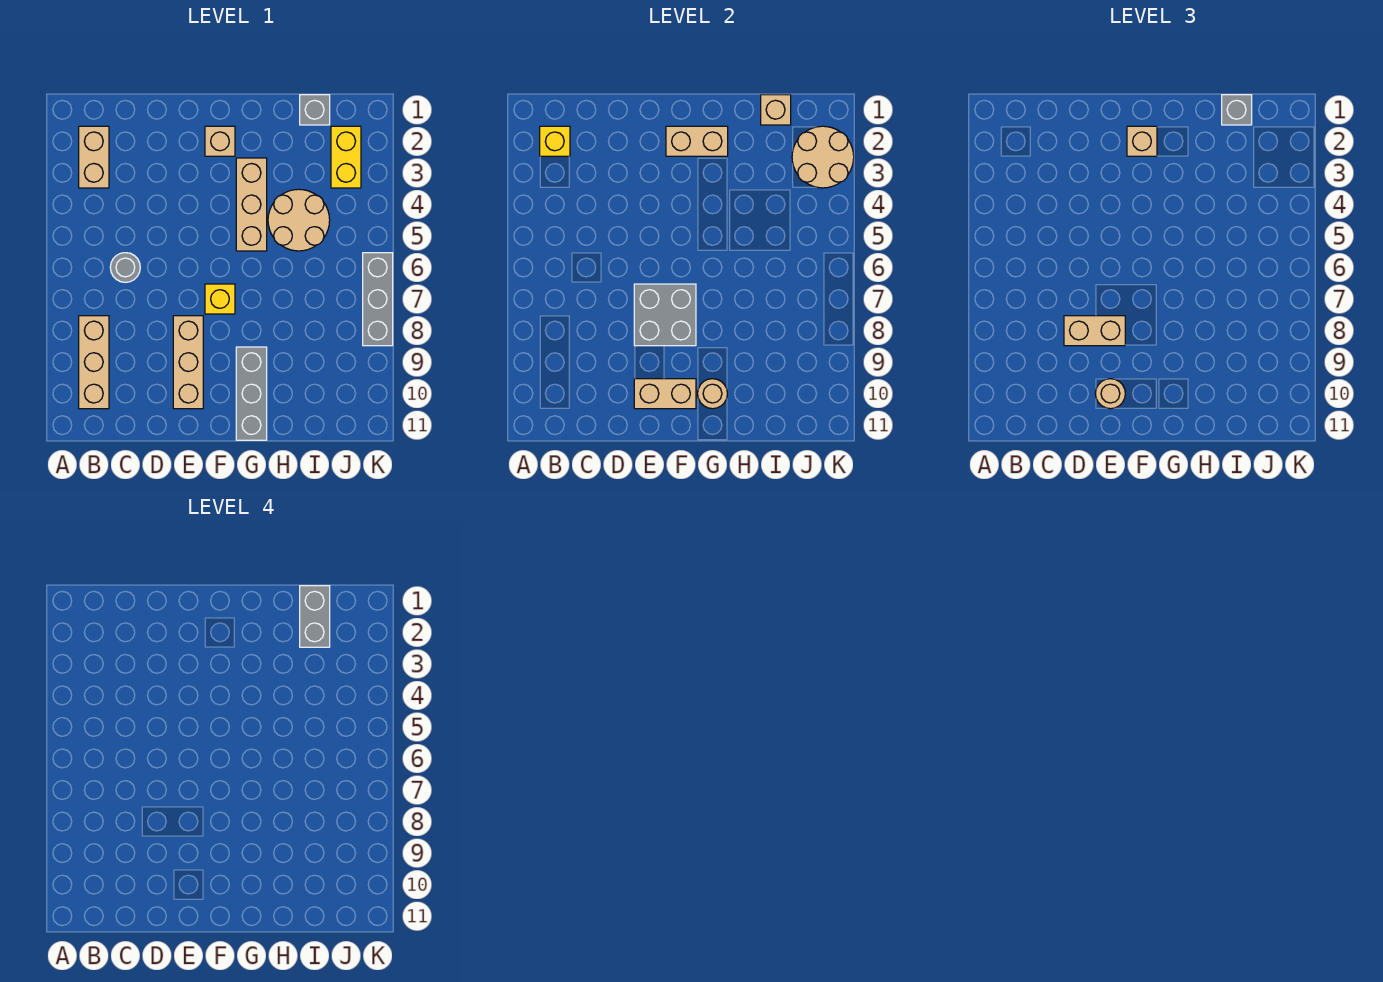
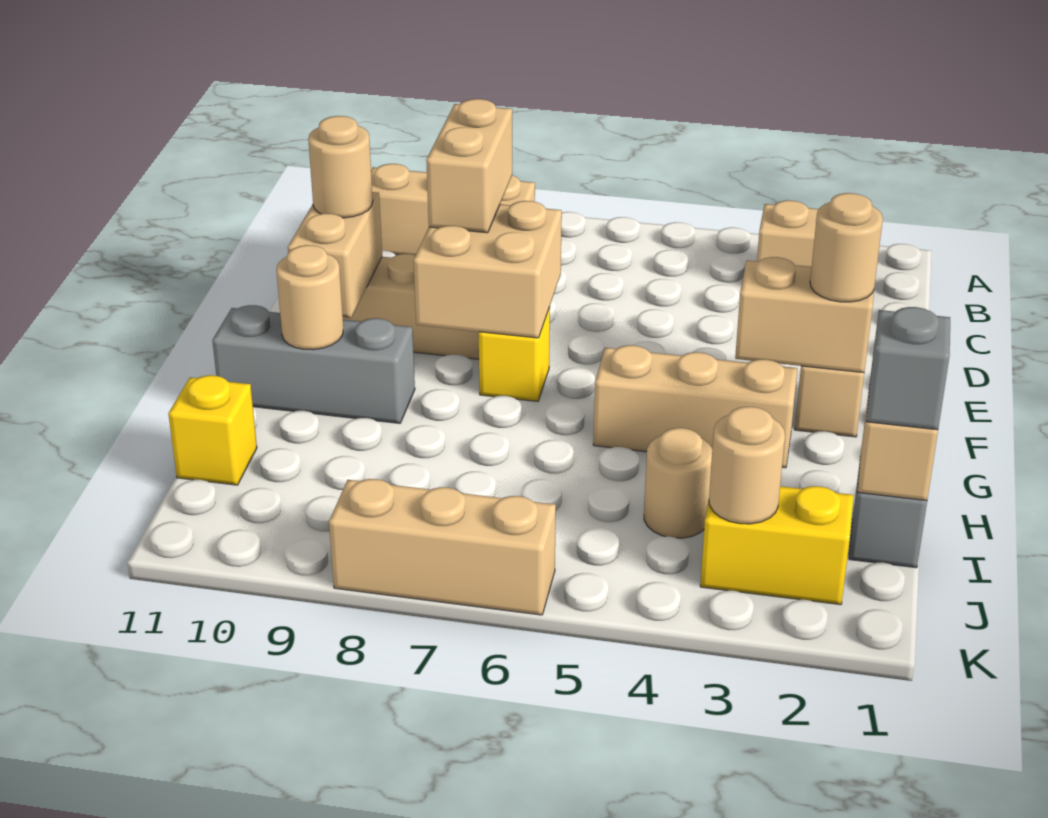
yellow 1x1 brick [540,126,570,156] -> yellow 1x1 brick moved to [168,375,257,485]
grey 1x1 round brick [110,253,140,282] -> none
grey 2x2 brick [634,284,696,346] -> tan 2x2 brick [414,201,562,338]
tan 1x2 brick [666,126,728,156] -> tan 1x2 brick turned to [735,257,874,373]
tan 1x1 brick [1127,126,1157,156] -> tan 1x1 round brick [810,193,883,302]
tan 2x2 round brick [268,189,330,251] -> tan 1x1 round brick [644,428,712,538]
grey 1x2 brick [300,586,330,647] -> none
tan 2x2 round brick [792,126,854,188] -> tan 1x1 round brick [709,407,785,524]
grey 1x3 brick [363,253,393,346] -> tan 1x3 brick [329,479,556,615]

